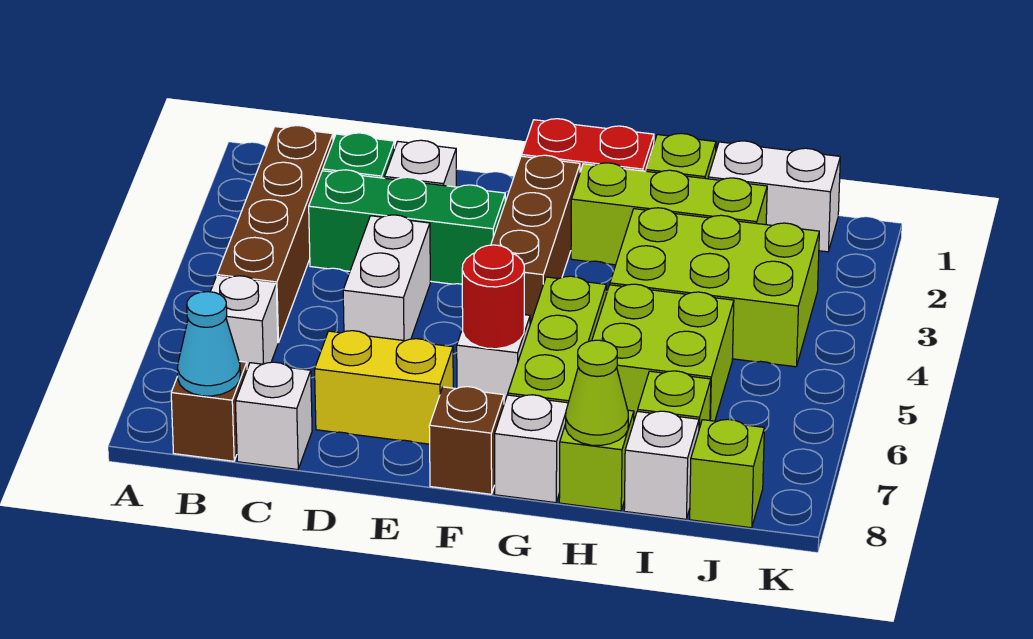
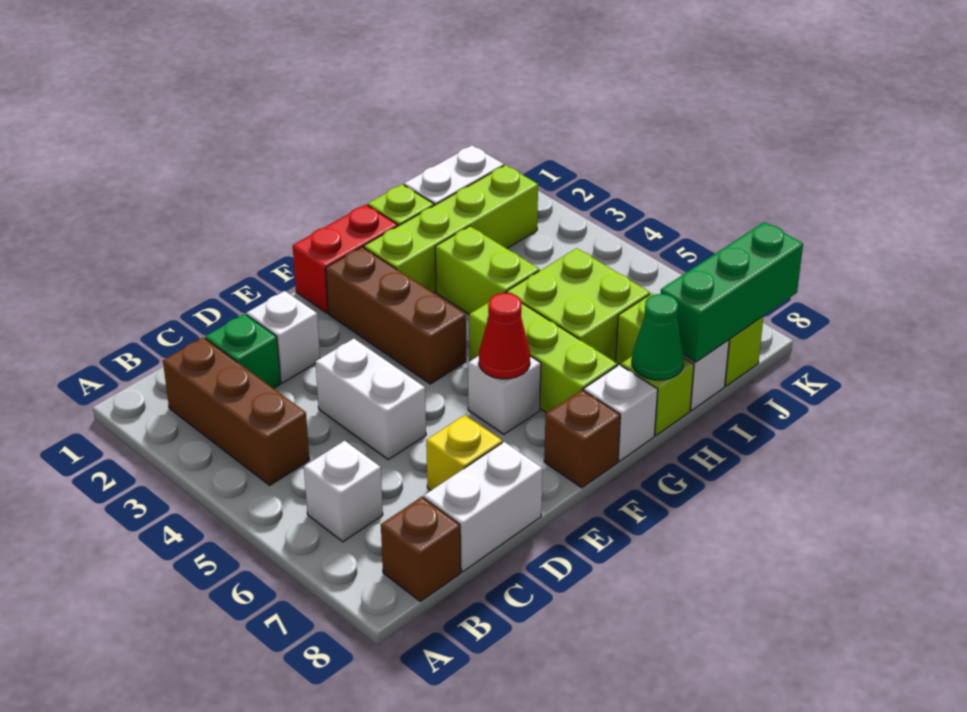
brown 1x4 brick [217,126,333,342] -> brown 1x3 brick [163,338,309,485]
cyan 1x1 cone [177,292,240,396] -> none
green 1x3 brick [309,170,505,284] -> green 1x3 brick moved to [661,222,803,362]
white 1x1 brick [235,362,312,470] -> white 1x2 brick [424,442,543,572]
yellow 1x2 brick [315,331,453,444] -> yellow 1x1 brick [426,415,502,490]
red 1x1 round brick [462,245,524,349] -> red 1x1 cone [479,293,530,379]
lime 1x3 brick [571,163,767,265] -> lime 1x4 brick [364,165,538,293]
lime 2x3 brick [610,208,819,367] -> lime 1x2 brick [435,226,539,314]
lime 1x1 cone [566,340,628,445] -> green 1x1 cone [632,294,684,380]

